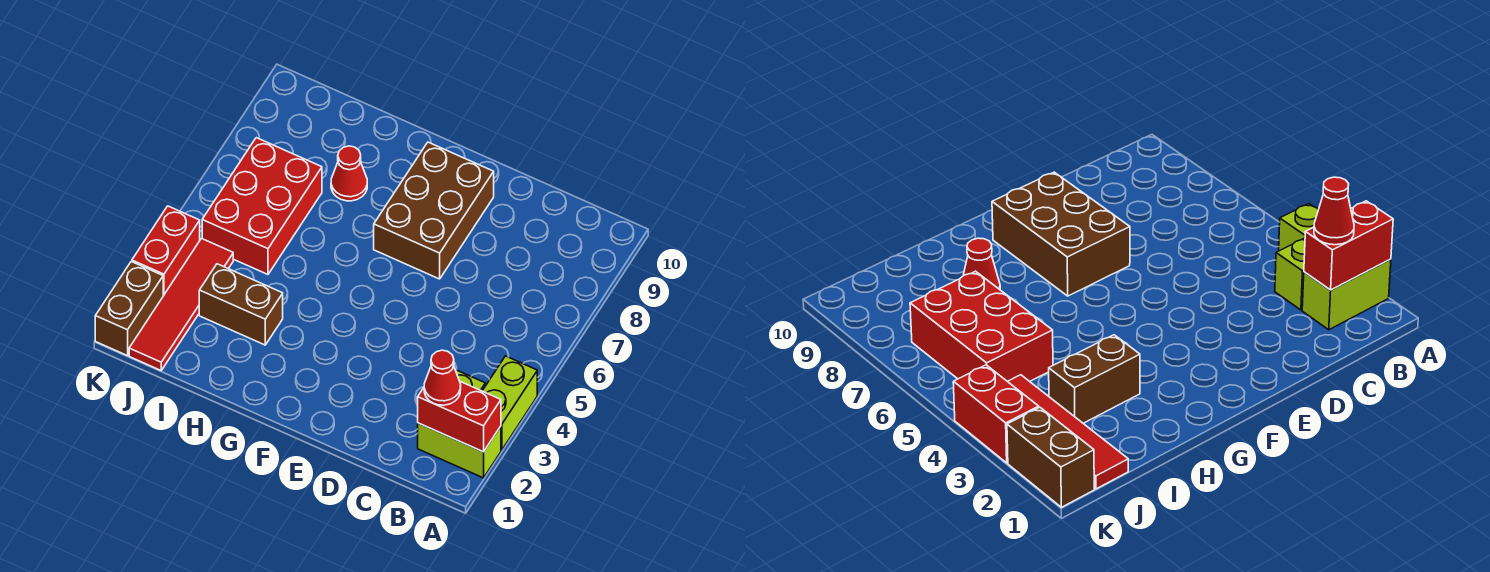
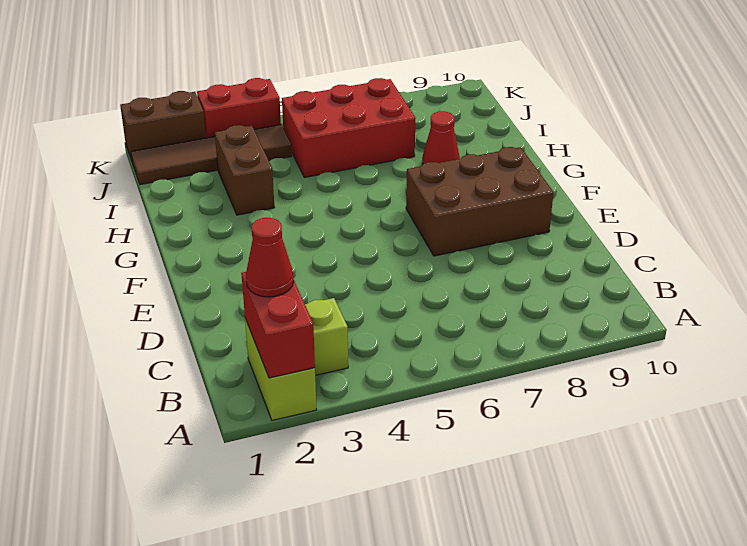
lime 1x2 brick [483,356,537,450] -> none
red 1x4 tile [129,239,233,370] -> brown 1x4 tile [131,125,292,185]

